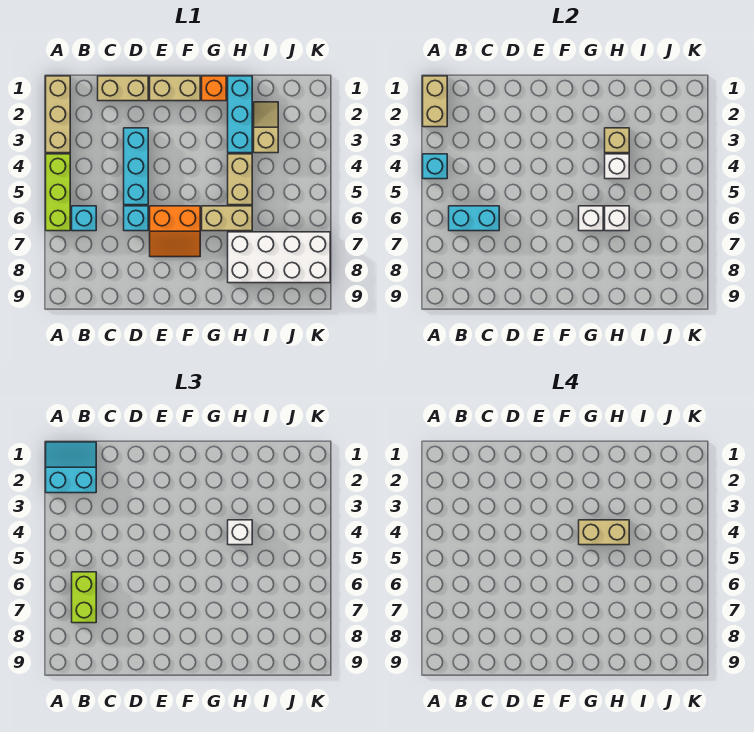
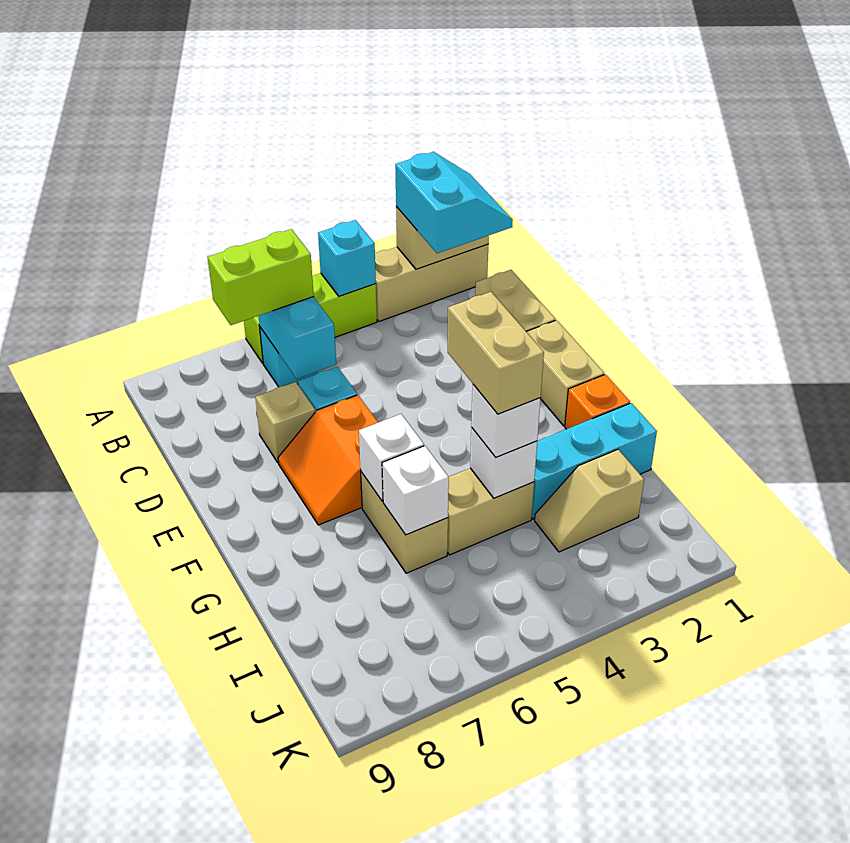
cyan 1x3 brick [124,128,148,205] -> none
tan 1x1 brick [605,128,629,153] -> tan 1x1 brick moved to [255,382,315,463]
white 2x4 brick [228,232,330,283] -> none
tan 1x2 slope [254,102,278,153] -> tan 1x2 slope turned to [535,450,644,552]

